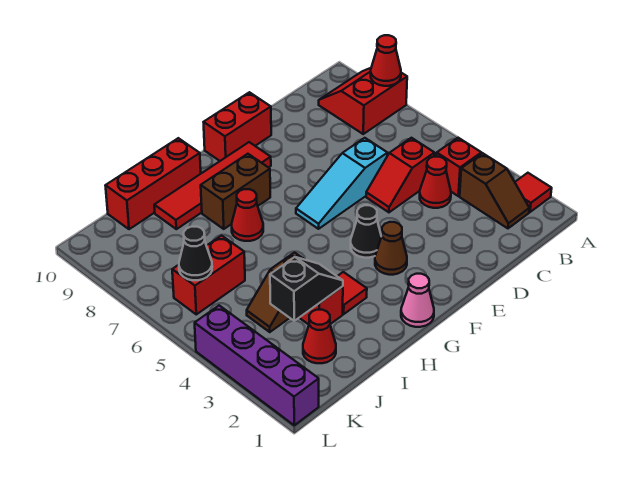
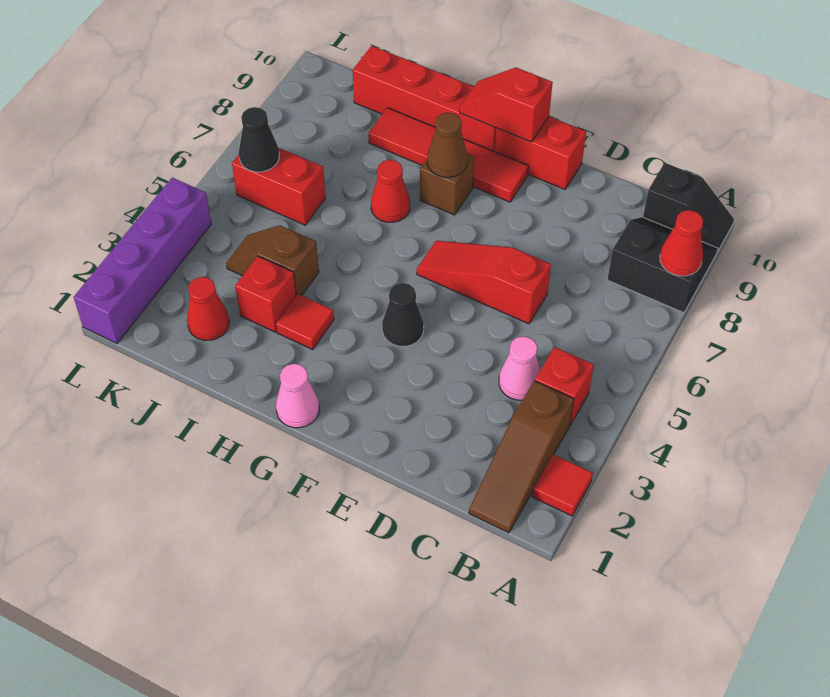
red 2x2 slope [319,68,407,134] -> black 2x2 slope [607,217,718,313]
brown 1x2 slope [460,153,529,228] -> brown 1x3 slope [469,381,574,533]
red 1x1 cone [420,157,451,208] -> pink 1x1 cone [499,336,540,400]
red 1x2 slope [366,138,434,212] -> red 1x2 slope moved to [460,68,553,142]
cyan 1x3 slope [296,138,388,229] -> red 1x3 slope [417,241,551,324]
brown 1x1 cone [375,222,407,275] -> brown 1x1 cone moved to [427,113,467,177]
brown 1x2 brick [201,154,270,229] -> brown 1x1 brick [420,154,474,215]
red 1x3 brick [105,138,201,229] -> red 1x4 brick [353,46,496,151]
black 1x2 slope [270,257,343,321] -> black 1x2 slope moved to [643,163,734,252]

